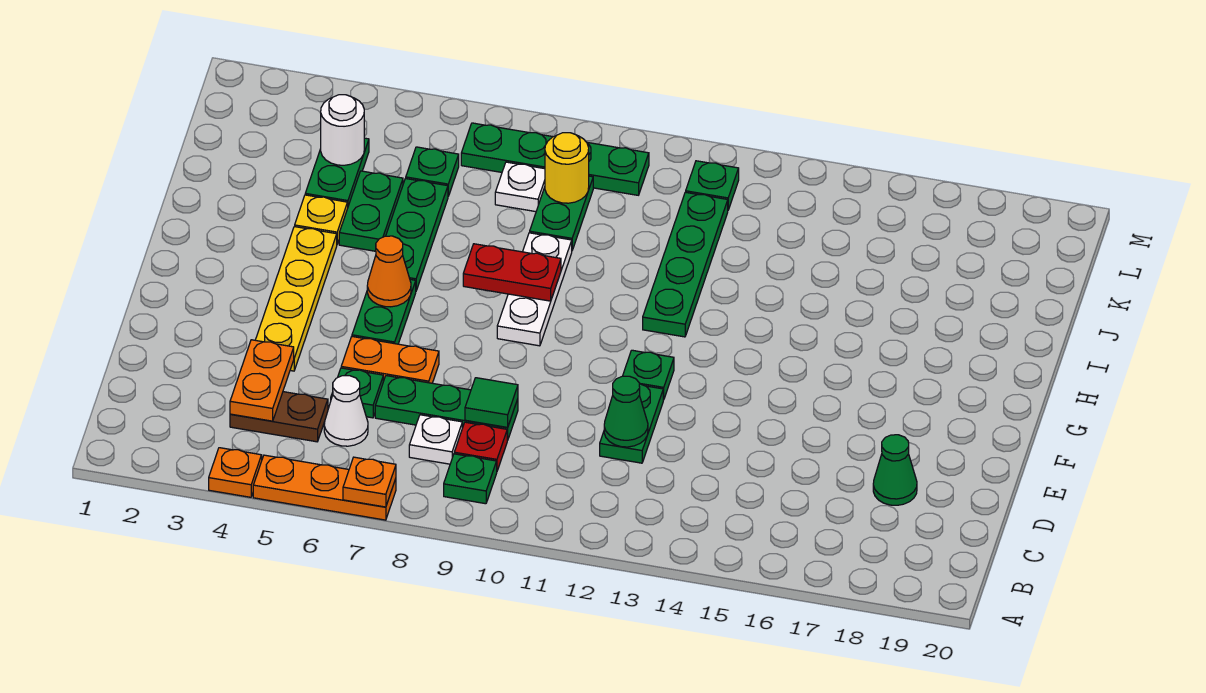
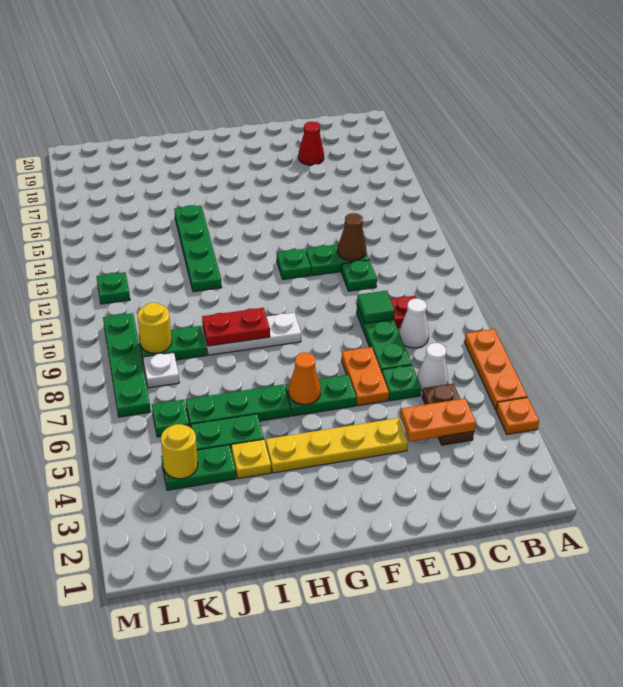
orange 1x1 plate [343,457,396,507] -> none
green 1x1 plate [444,454,497,504] -> green 1x1 plate moved to [341,260,377,291]
white 1x1 plate [409,415,462,464] -> white 1x1 cone [399,299,429,348]
green 1x1 cone [604,376,648,447] -> brown 1x1 cone [338,213,366,261]
green 1x1 cone [873,435,917,505] -> red 1x1 cone [298,122,324,165]
red 1x2 plate [463,244,561,301] -> red 1x2 plate turned to [202,308,270,346]
green 1x4 plate [643,192,728,337] -> green 1x4 plate turned to [174,205,222,292]
white 1x1 round brick [321,95,364,165] -> yellow 1x1 round brick [161,424,198,479]

